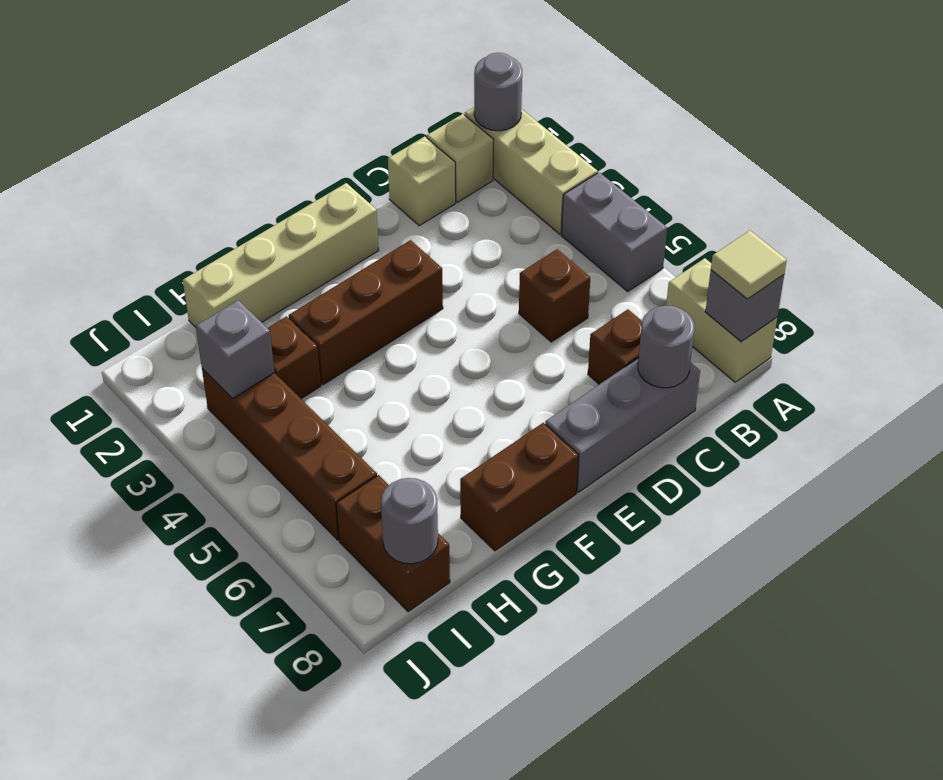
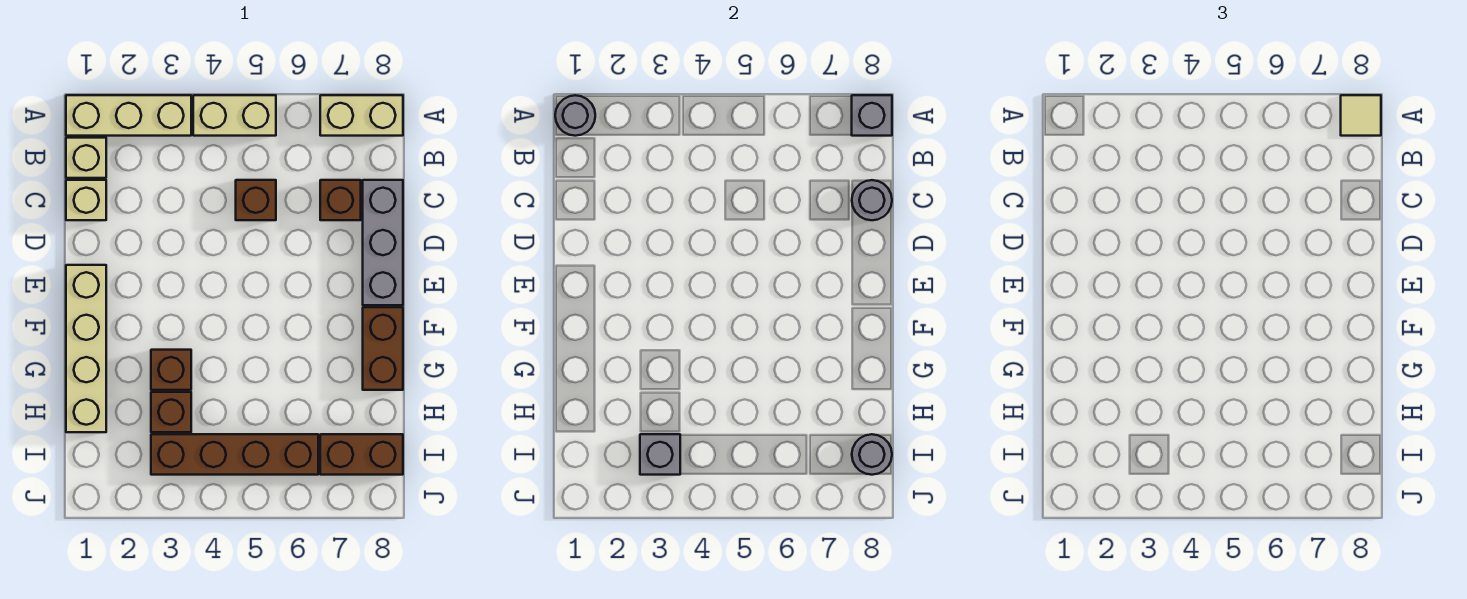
grey 1x2 brick [561,172,667,291] -> tan 1x2 brick [193,95,276,136]
brown 1x3 brick [289,240,443,385] -> brown 1x1 brick [151,350,191,390]

